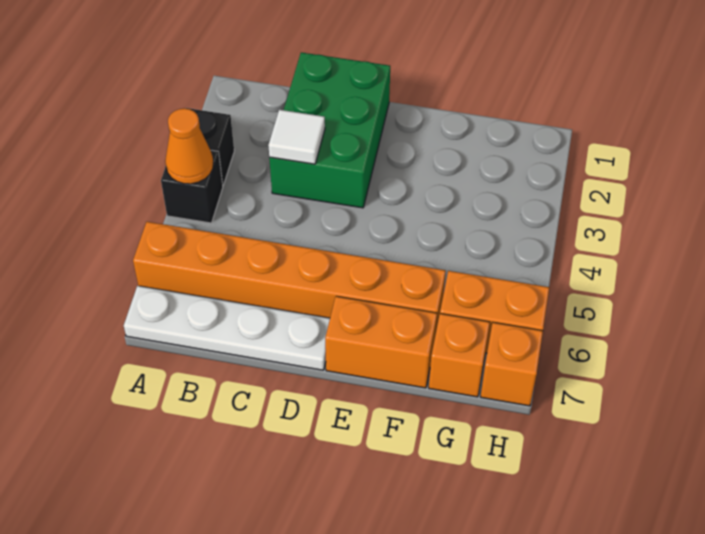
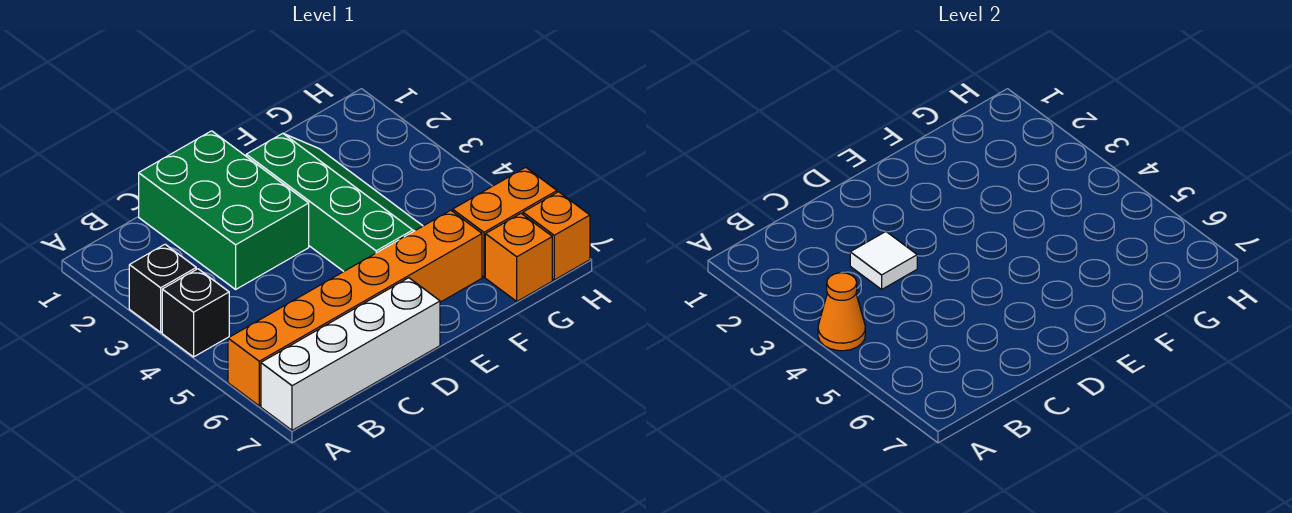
white 1x4 plate [124,286,330,370] -> white 1x4 brick [261,278,440,430]
none -> green 2x4 slope [246,133,422,271]
orange 1x2 brick [325,296,437,388] -> none

